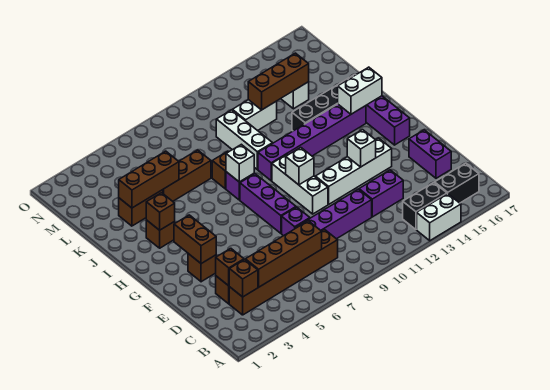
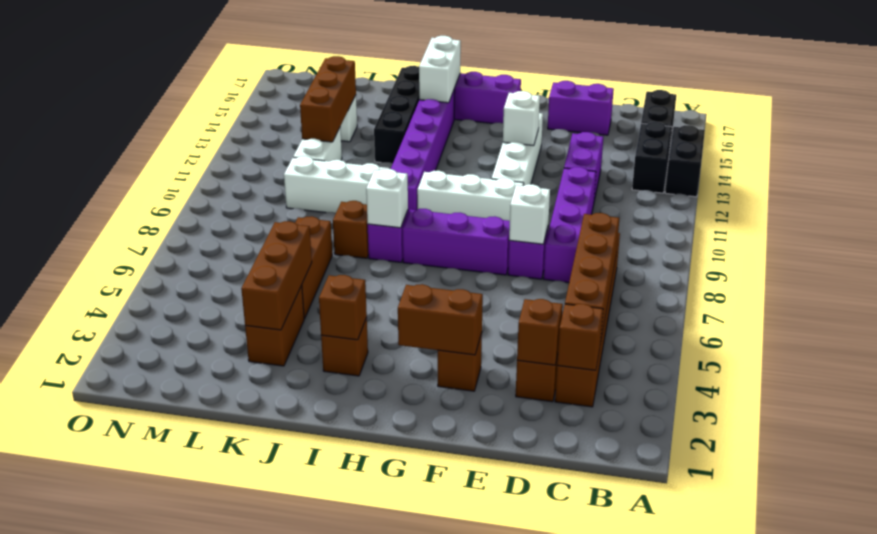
white 1x2 brick [417,194,461,241] -> black 1x2 brick [665,125,705,197]
white 1x1 brick [286,147,314,185] -> white 1x1 brick moved to [509,184,550,244]

